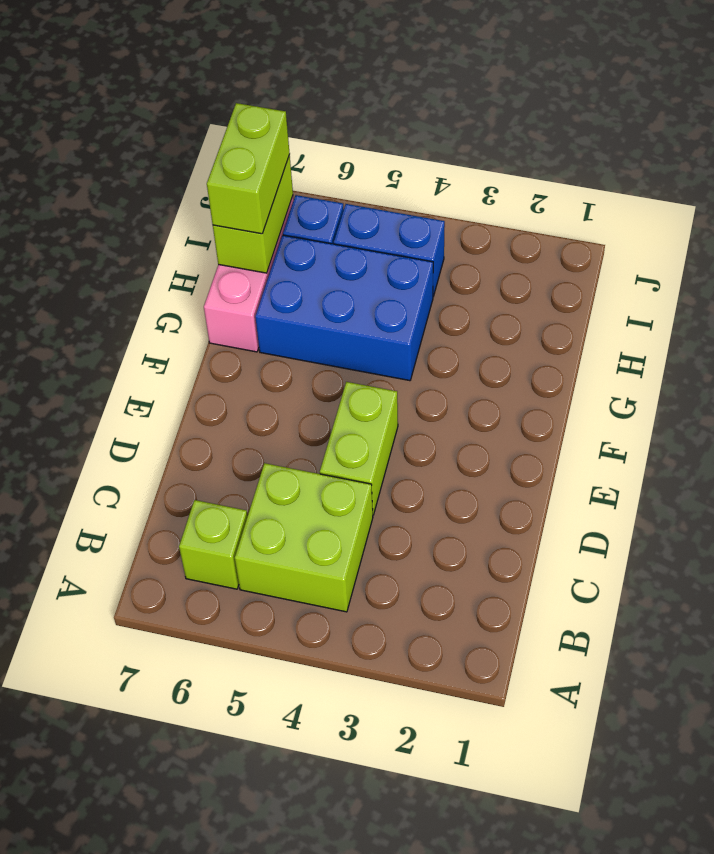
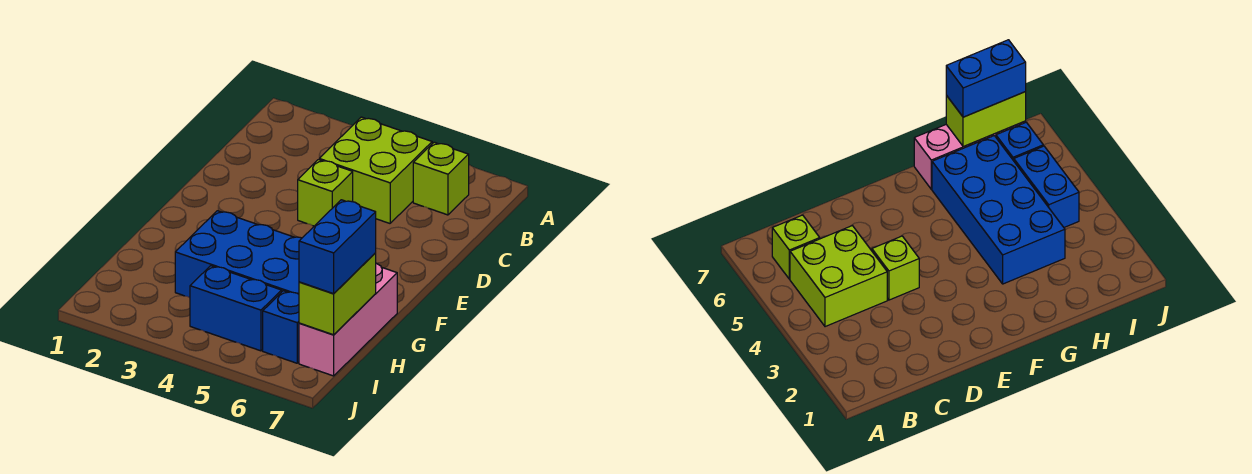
lime 1x2 brick [320,382,398,515] -> lime 1x1 brick [298,160,353,226]
blue 2x3 brick [255,235,433,381] -> blue 2x4 brick [175,211,302,298]
lime 1x2 brick [207,103,290,234] -> blue 1x2 brick [299,200,376,294]

